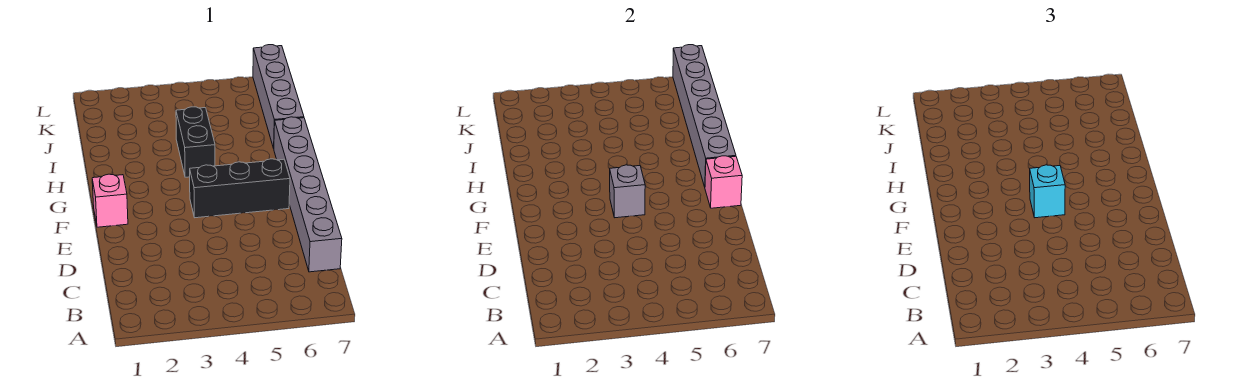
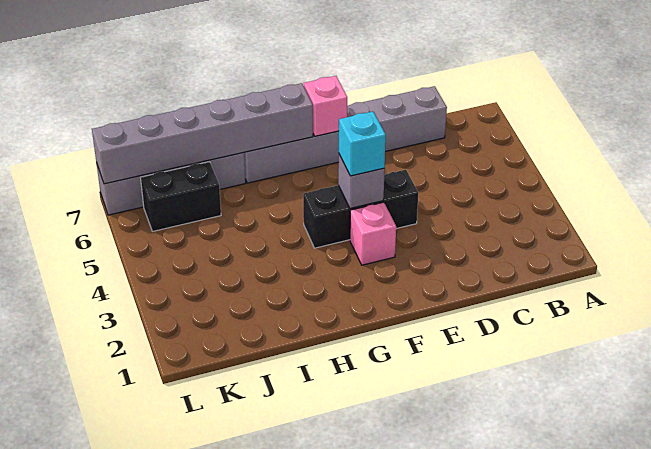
pink 1x1 brick [92,174,128,227] -> pink 1x1 brick moved to [350,202,396,265]
black 1x3 brick [190,159,290,218] -> black 1x3 brick turned to [303,170,418,248]
black 1x2 brick [176,107,215,177] -> black 1x2 brick moved to [141,162,221,231]

